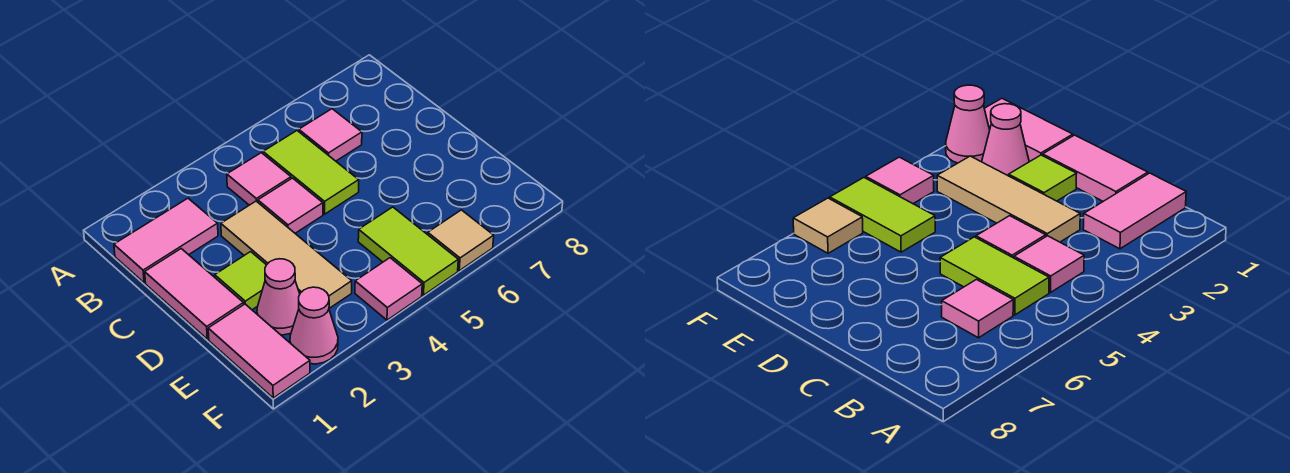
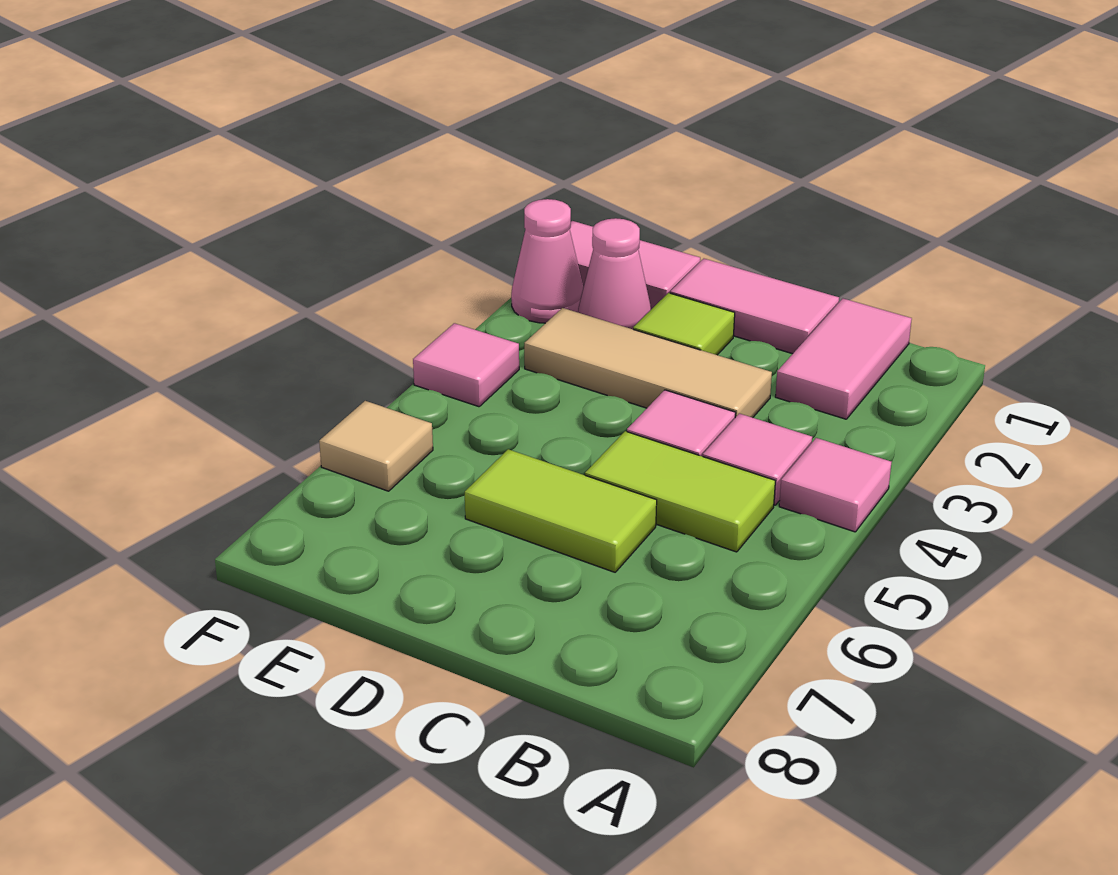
pink 1x1 tile [299,109,362,161] -> pink 1x1 tile moved to [779,438,891,532]
lime 1x2 tile [358,207,458,295] -> lime 1x2 tile moved to [465,449,657,572]

